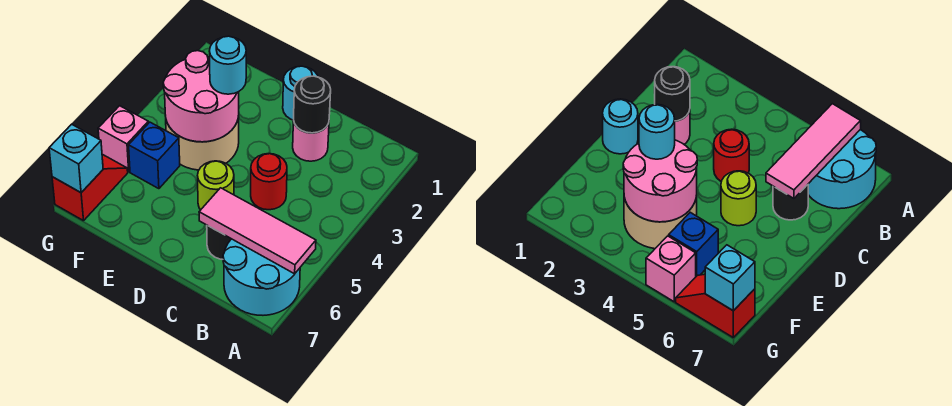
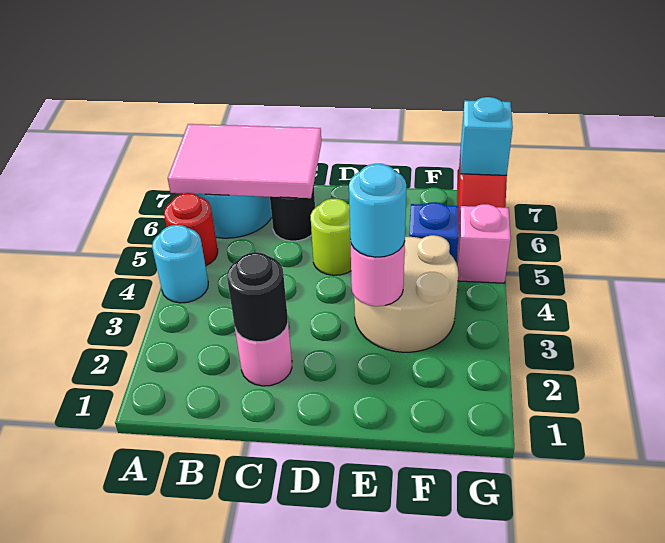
pink 1x3 tile [199,188,316,274] -> pink 2x3 tile [168,124,321,198]
red 1x1 round brick [251,154,287,210] -> red 1x1 round brick moved to [164,193,218,266]
cyan 1x1 round brick [283,66,318,120] -> cyan 1x1 round brick moved to [152,225,208,303]
pink 2x2 round brick [163,51,239,142] -> pink 1x1 round brick [350,240,405,306]

